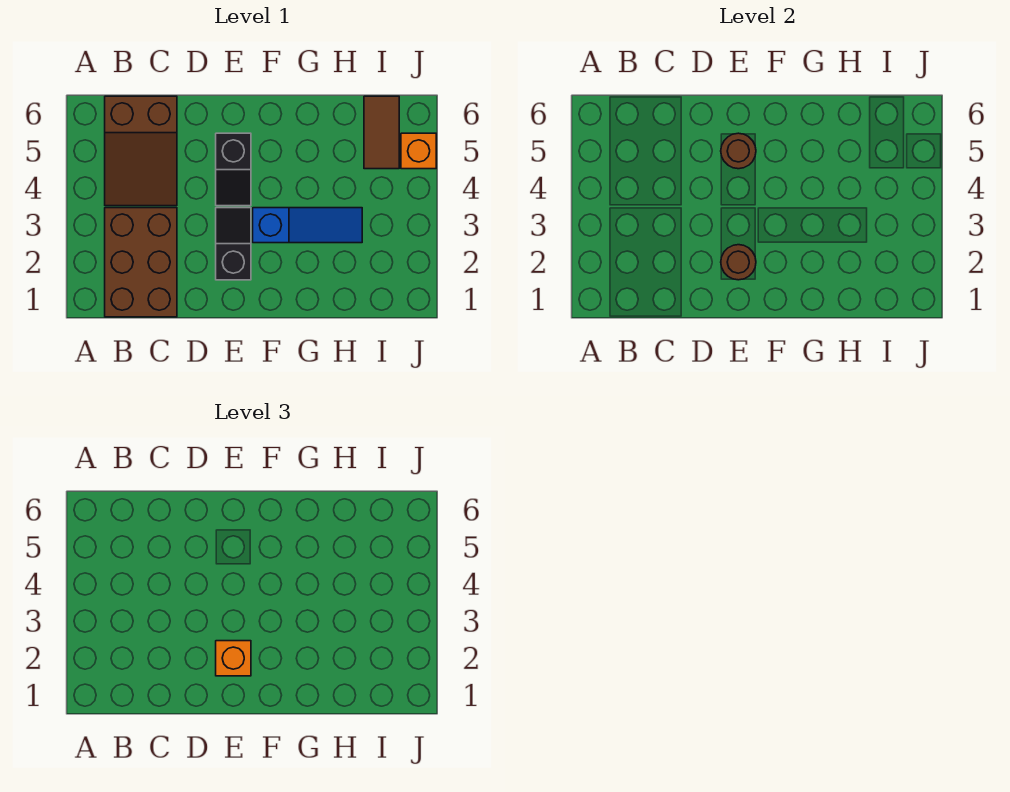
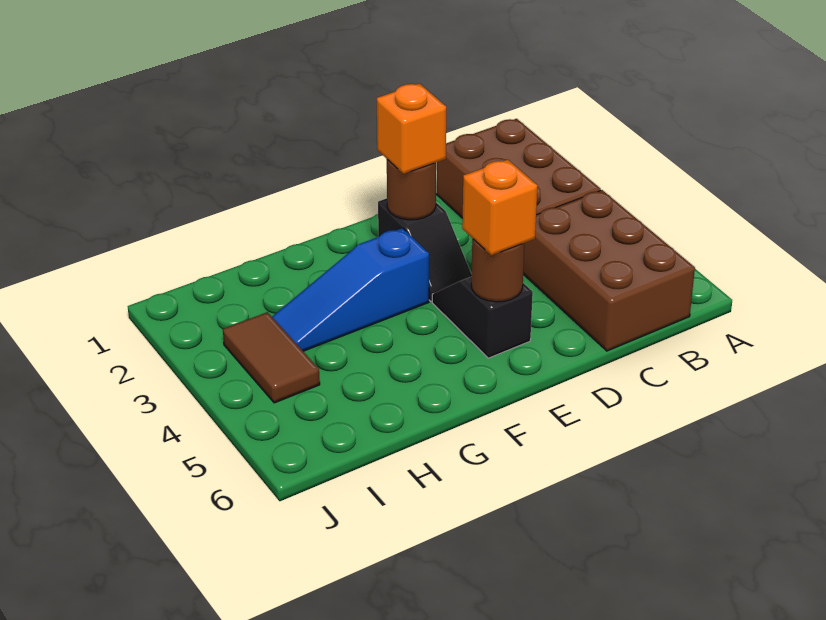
brown 2x3 slope [105,96,177,206] -> brown 2x3 brick [523,190,695,351]
brown 1x2 tile [364,96,399,169] -> brown 1x2 tile moved to [223,312,320,403]
orange 1x1 brick [401,133,436,169] -> orange 1x1 brick moved to [462,159,538,255]

